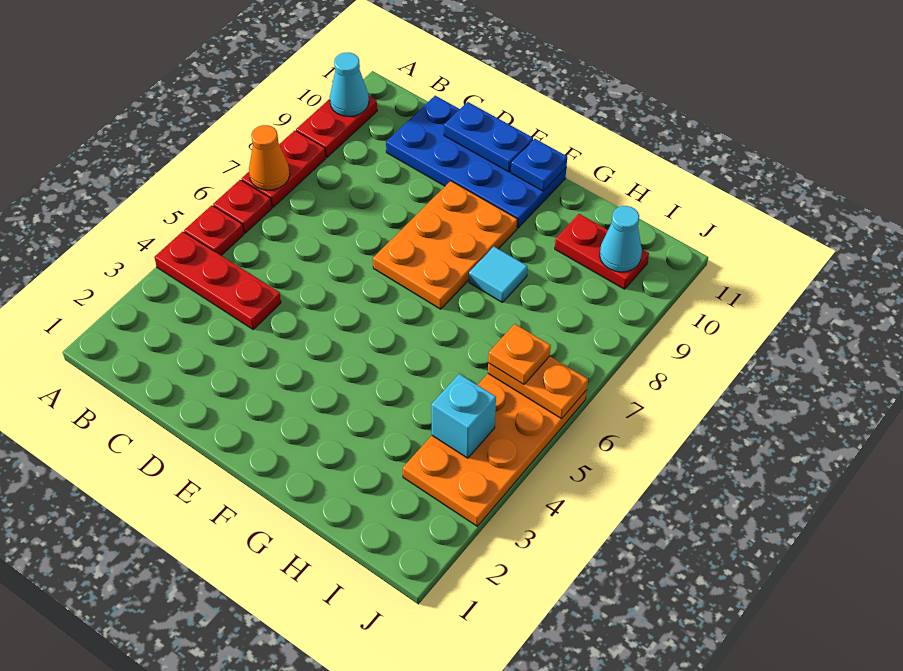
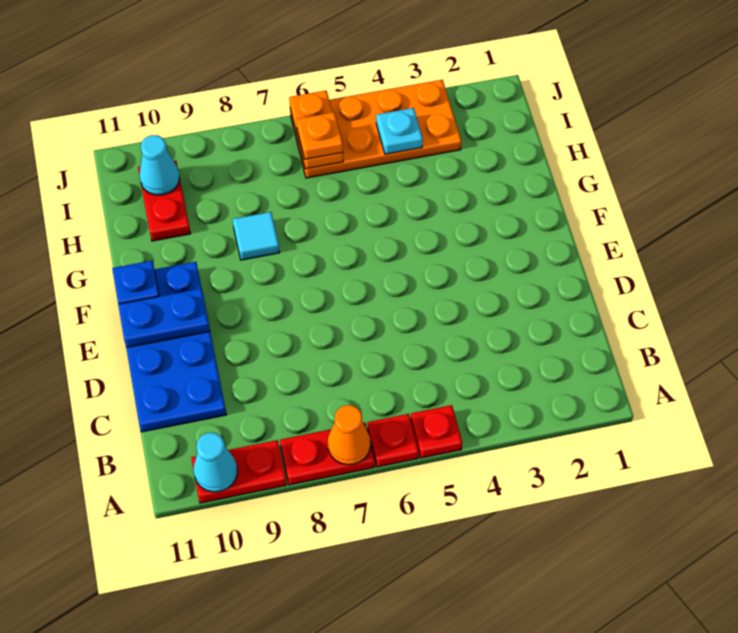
red 1x3 plate [154,231,281,329] -> none
blue 1x2 plate [444,102,533,172] -> blue 1x2 plate turned to [118,288,210,348]
orange 2x3 plate [373,181,517,309] -> none
cyan 1x1 brick [431,374,496,458] -> cyan 1x1 plate [376,108,423,154]

